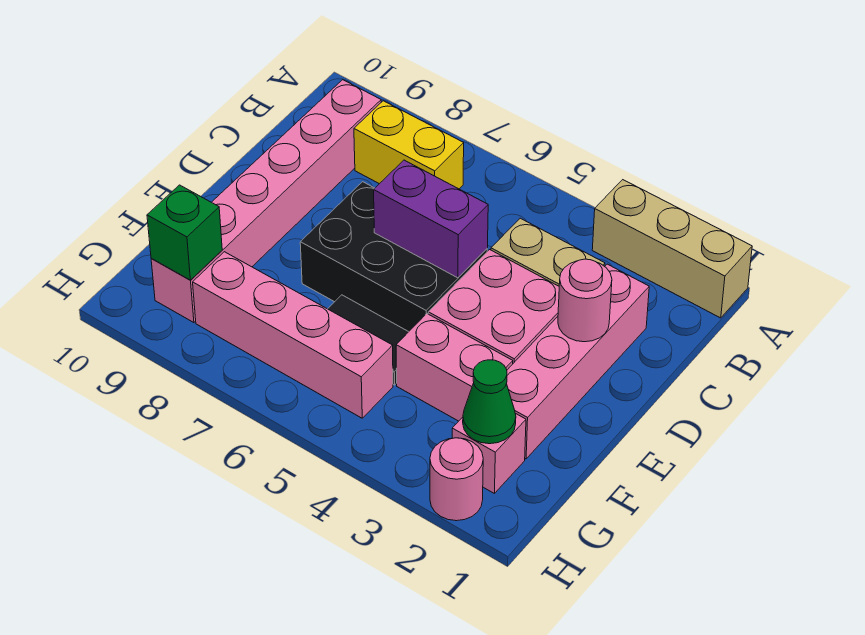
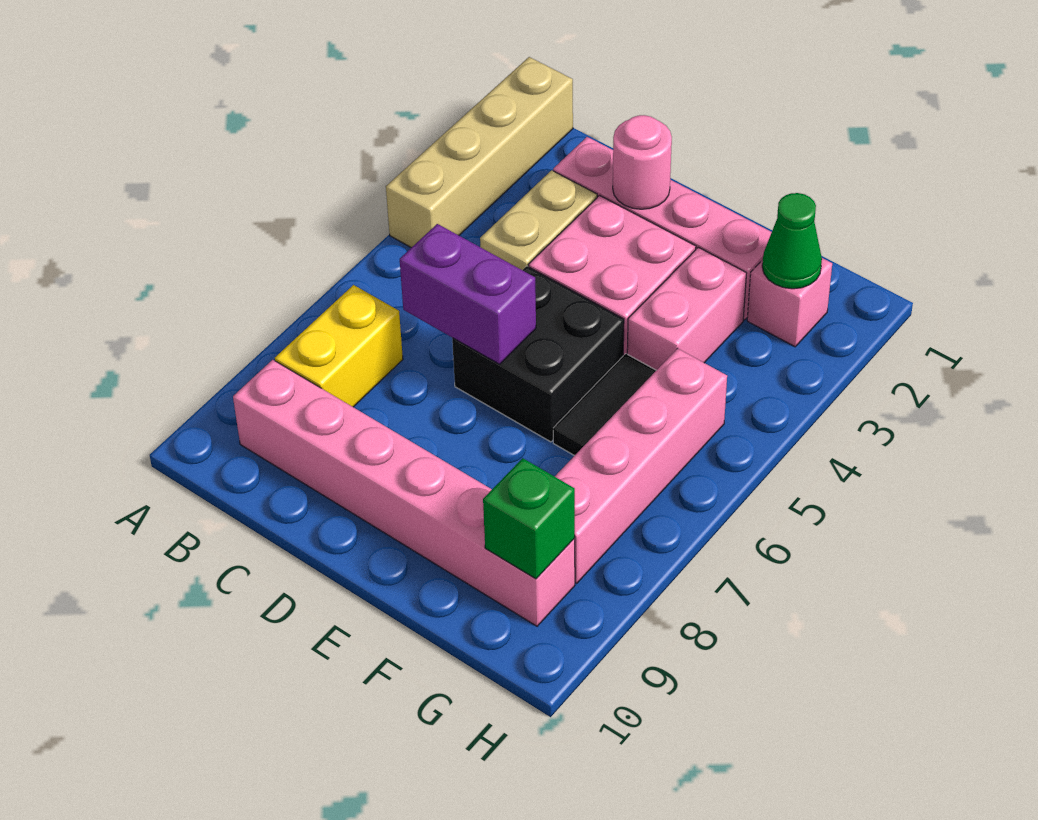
tan 1x3 brick [592,180,752,318] -> tan 1x4 brick [386,57,573,248]
black 2x3 brick [300,182,487,332] -> black 2x2 brick [452,266,624,442]
purple 1x2 brick [374,160,488,278] -> purple 1x2 brick turned to [400,224,536,364]
pink 1x1 round brick [430,438,483,521] -> none

